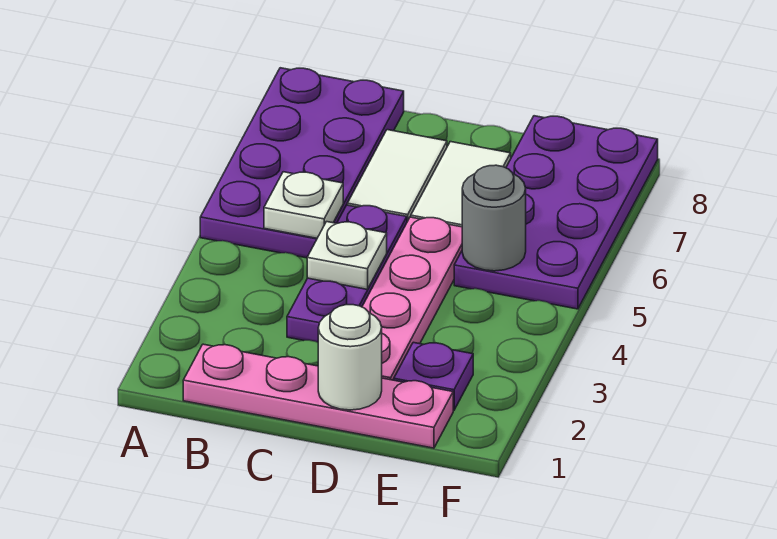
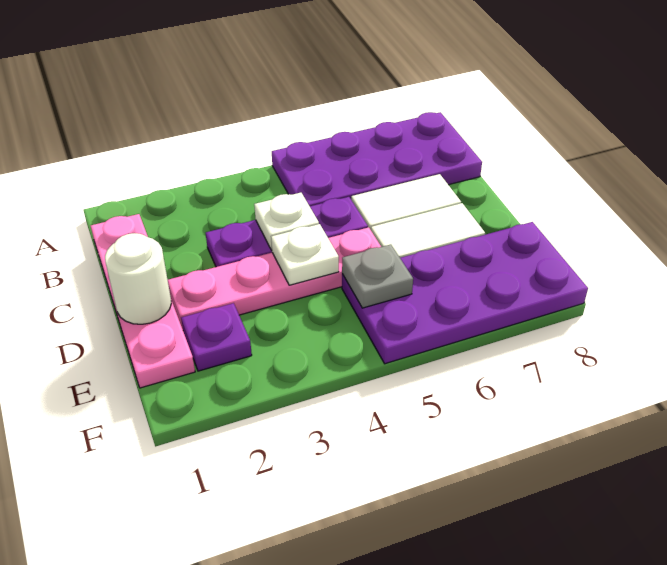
white 1x1 plate [264,172,343,238] -> white 1x1 plate moved to [271,224,339,285]
grey 1x1 round brick [462,165,526,271] -> grey 1x1 plate [342,244,413,308]

